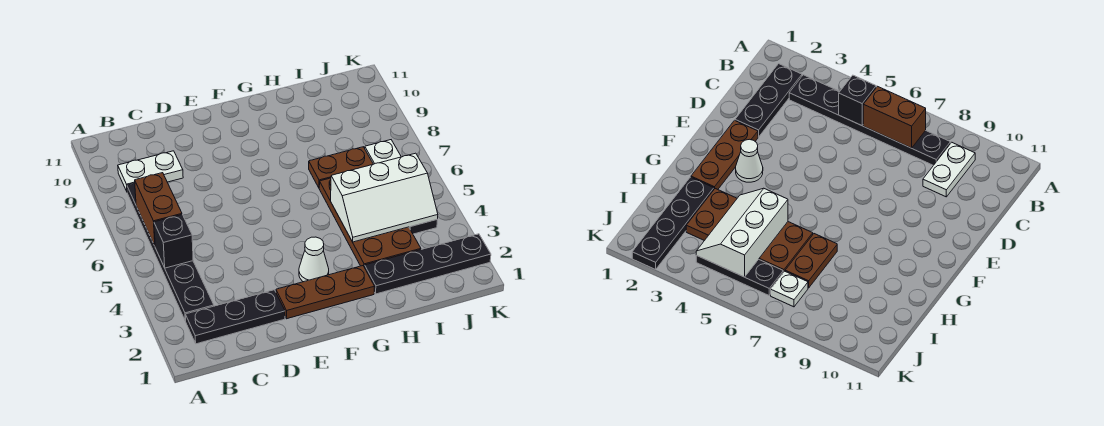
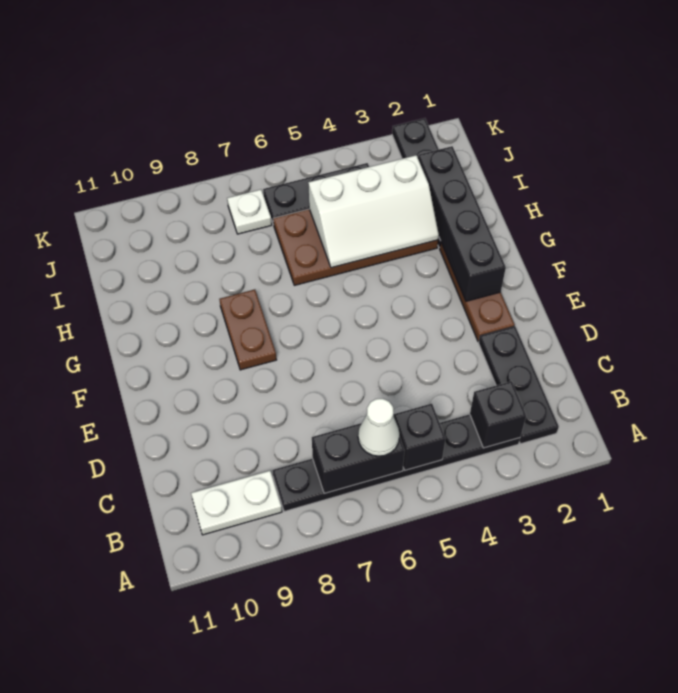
none -> black 1x1 brick [470,381,526,448]
brown 1x2 brick [135,173,182,246] -> black 1x2 brick [312,423,405,494]
white 1x2 plate [118,151,183,191] -> white 1x2 plate turned to [191,471,282,535]
none -> black 1x4 brick [418,146,506,301]
white 1x1 cone [299,237,329,282] -> white 1x1 cone moved to [358,399,400,456]
white 2x3 slope [331,153,438,242] -> white 2x3 slope turned to [308,155,439,268]
brown 1x2 plate [309,147,373,188] -> brown 1x2 plate moved to [219,290,276,370]

